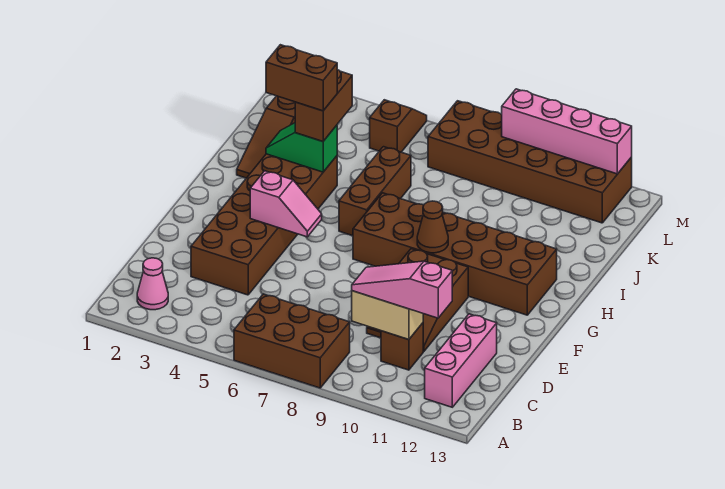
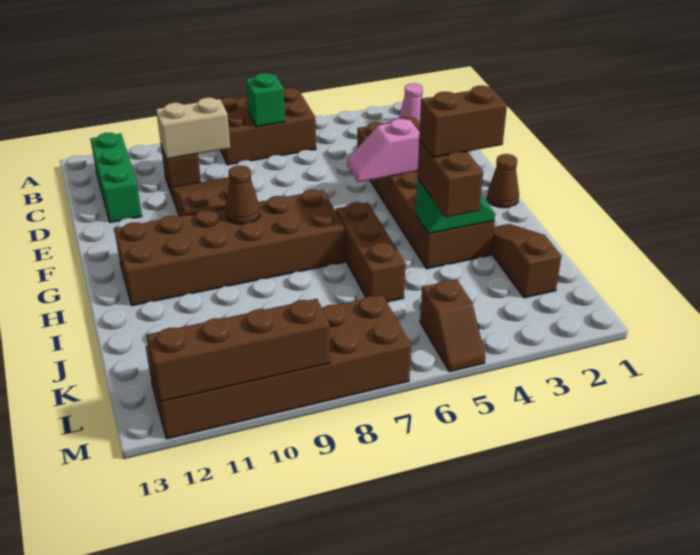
none -> green 1x1 brick [246,73,285,127]
pink 1x3 brick [425,314,497,407] -> green 1x3 brick [90,133,142,223]
pink 1x3 slope [352,261,452,318] -> none
none -> brown 1x1 cone [487,154,519,208]
pink 1x4 brick [502,89,632,174] -> brown 1x4 brick [147,299,330,402]

